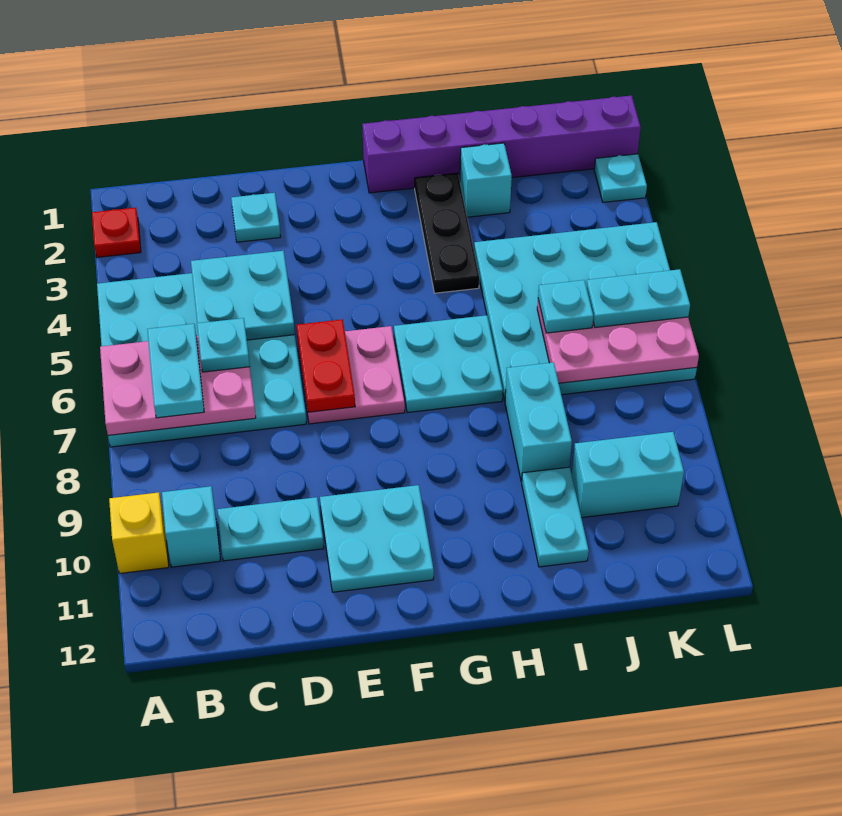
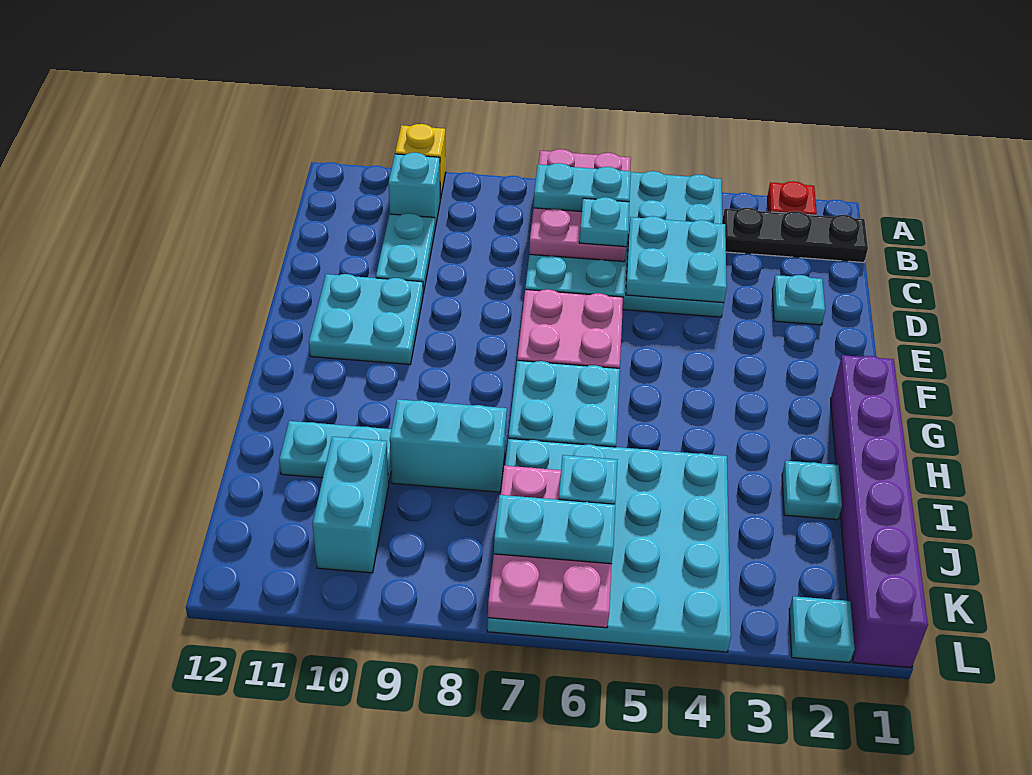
red 1x2 plate [297,319,355,412] -> none
black 1x3 plate [415,173,479,293] -> black 1x3 plate moved to [722,208,868,262]
cyan 1x1 brick [460,143,512,217] -> cyan 1x1 plate [782,461,842,520]
cyan 1x2 plate [586,269,690,328] -> cyan 1x2 plate turned to [494,495,615,564]

